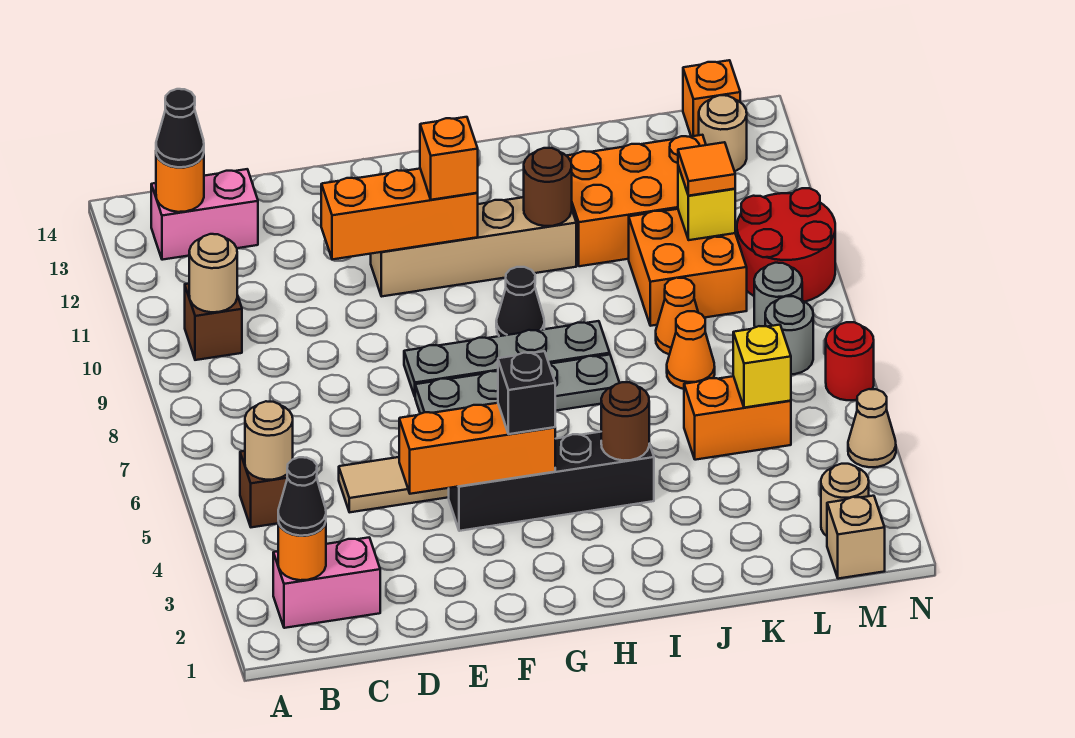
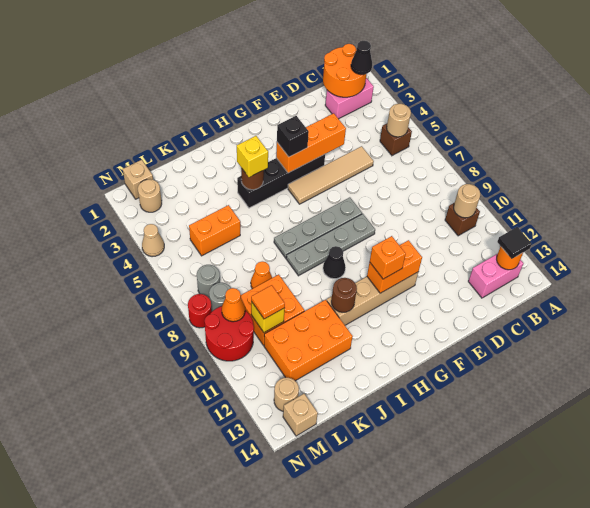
orange 1x1 round brick [278,522,326,580] -> orange 2x2 round brick [323,44,366,97]
black 1x1 cone [156,89,204,167] -> black 1x1 tile [497,227,532,259]
orange 1x3 brick [321,169,478,259] -> orange 1x2 brick [367,240,422,293]
orange 1x1 cone [667,311,715,389] -> orange 1x1 cone moved to [222,288,245,322]
yellow 1x1 brick [733,325,791,408] -> yellow 1x1 brick moved to [237,136,268,177]
orange 1x1 brick [683,60,740,136] -> tan 1x1 brick [283,394,318,436]
red 1x1 round brick [826,322,874,400] -> red 1x1 round brick moved to [188,294,212,328]

